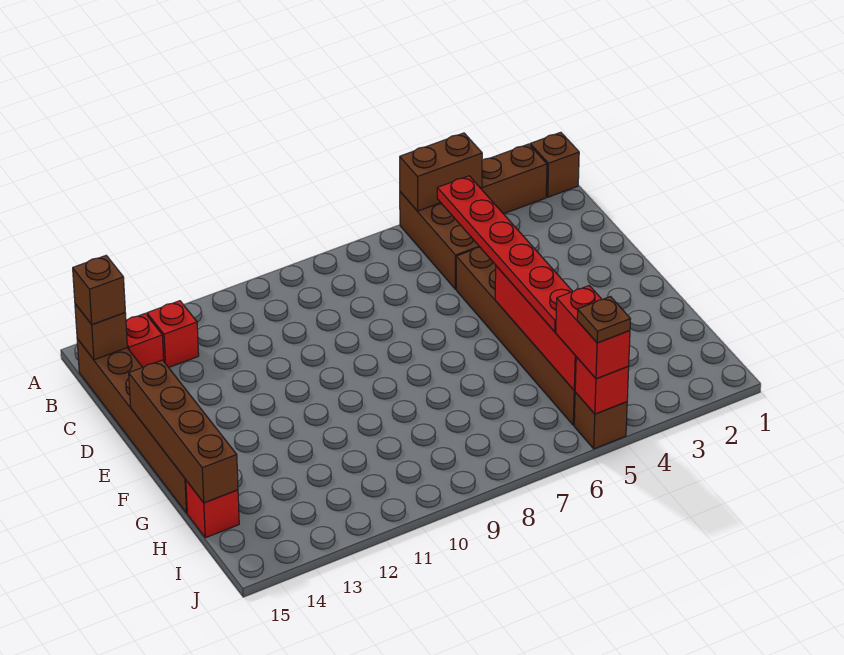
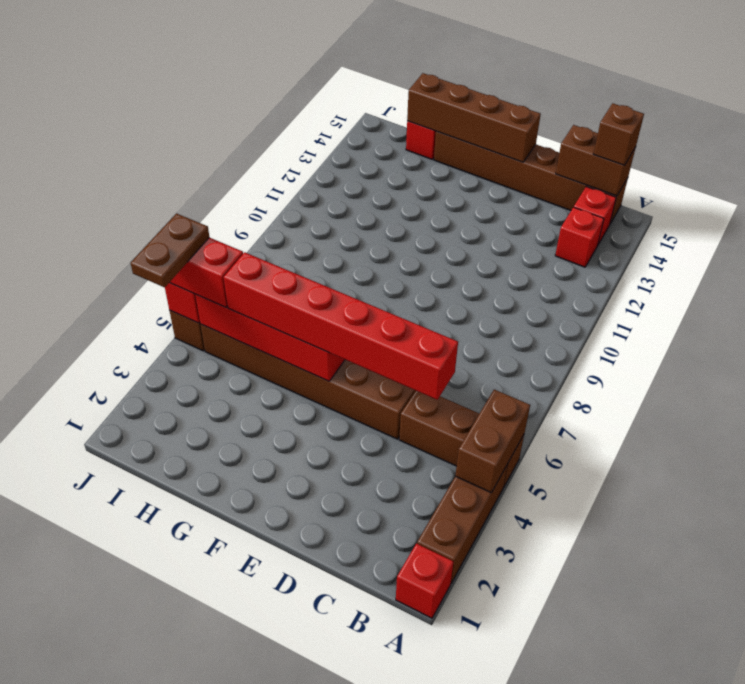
brown 1x1 brick [530,132,579,197] -> red 1x1 brick [396,543,453,618]
brown 1x1 brick [75,304,127,360] -> brown 1x2 brick [556,125,636,196]
red 1x6 plate [437,176,573,332] -> red 1x6 brick [224,252,458,400]
brown 1x1 plate [577,297,630,343] -> brown 1x2 plate [131,214,209,287]

